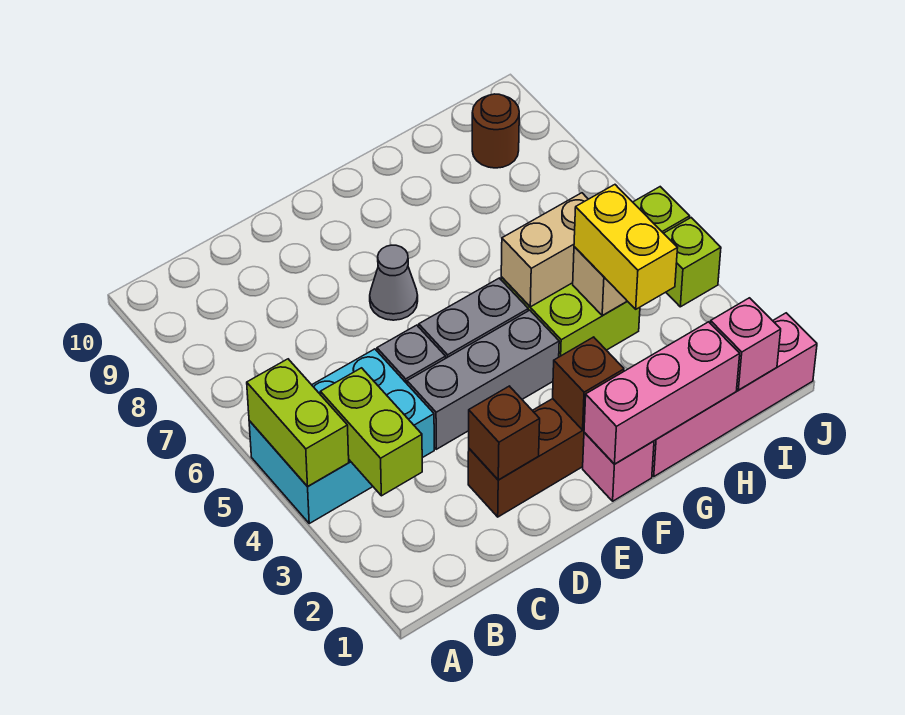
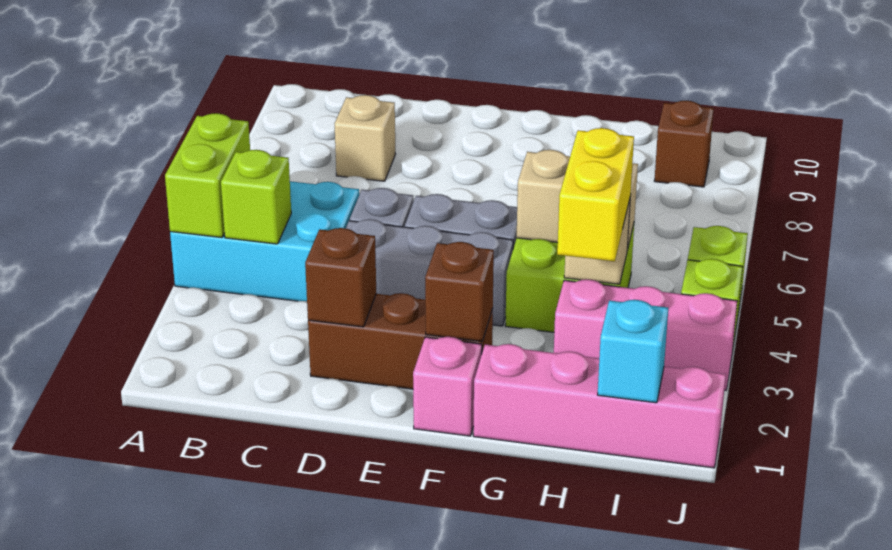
lime 1x2 brick [320,368,422,496] -> lime 1x1 brick [221,150,291,244]
none -> tan 1x1 brick [335,95,396,181]
grey 1x1 cone [370,245,418,320] -> none
pink 1x3 brick [584,322,740,464] -> pink 1x3 brick moved to [554,279,737,390]
pink 1x1 brick [710,298,781,390] -> cyan 1x1 brick [598,300,668,403]
brown 1x1 round brick [472,94,519,168] -> brown 1x1 brick [654,101,714,187]

